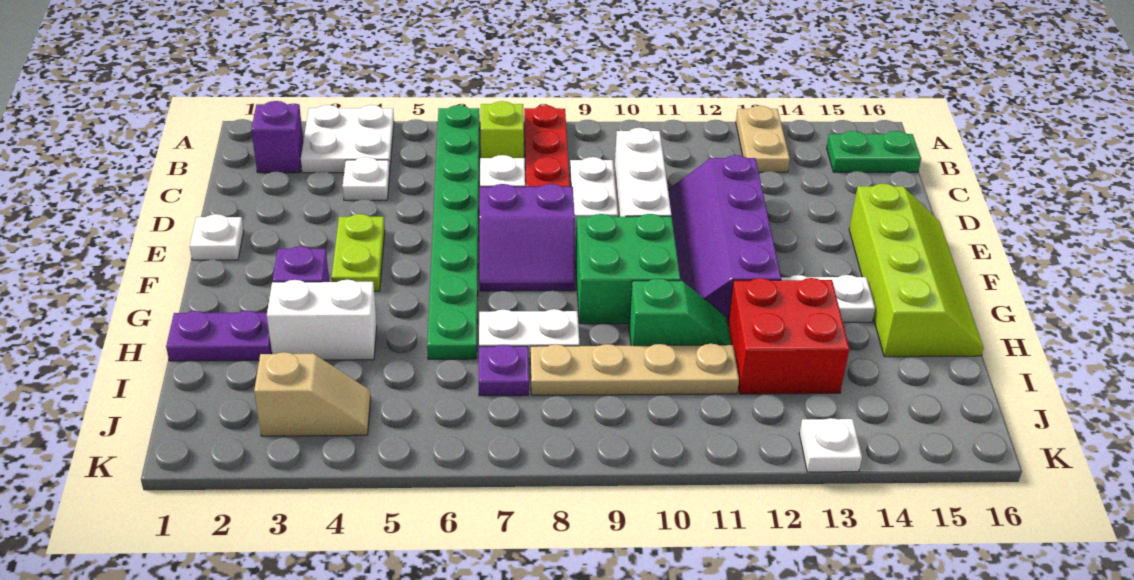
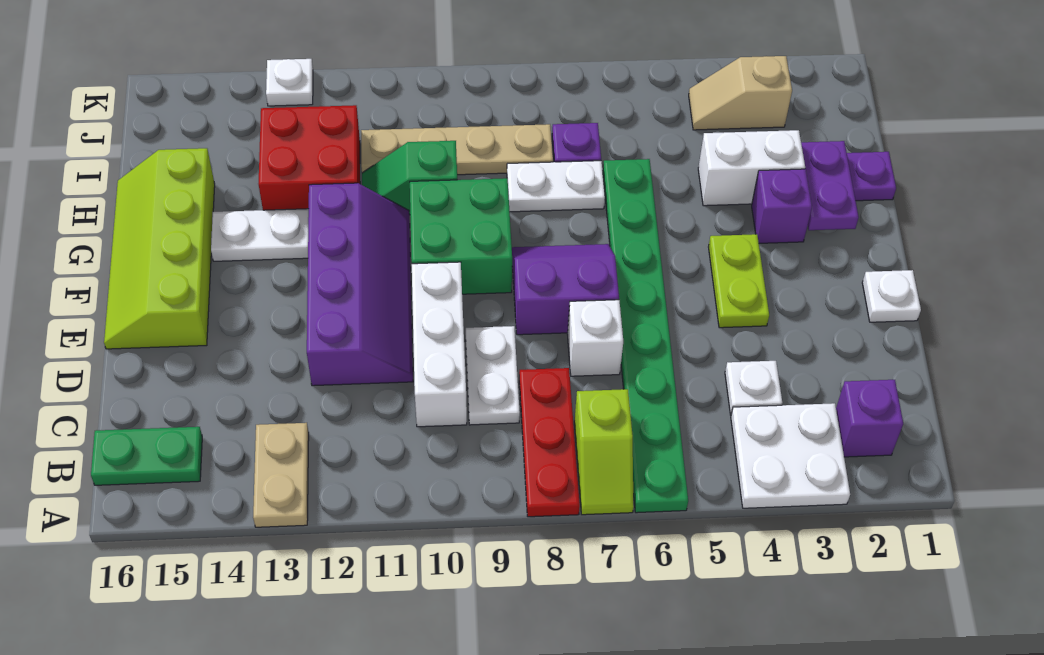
none -> purple 1x2 plate [801,141,859,230]

